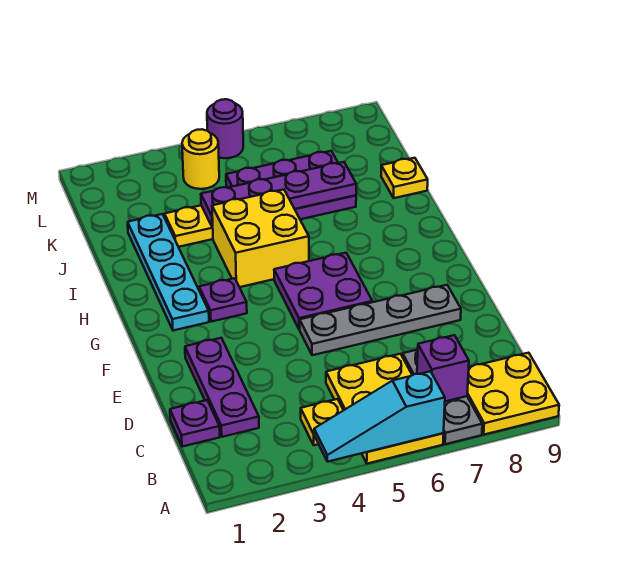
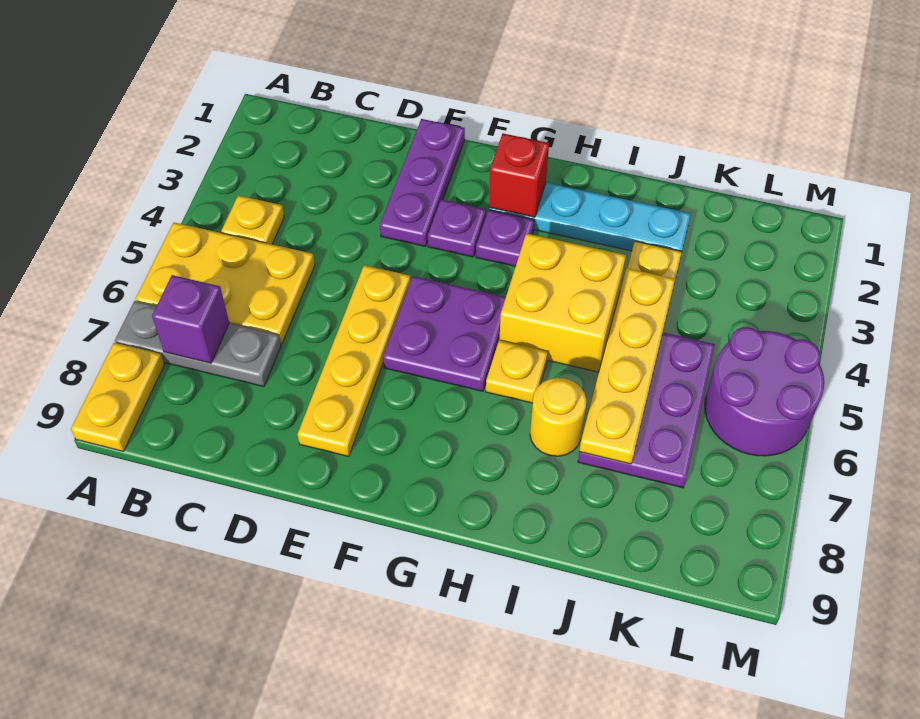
cyan 1x3 slope [314,371,445,462] -> none
yellow 2x2 plate [467,353,559,435] -> yellow 1x2 plate [71,343,164,451]
purple 1x1 plate [170,400,220,447] -> purple 1x1 plate moved to [428,200,486,257]
purple 1x3 plate [185,338,259,437] -> purple 1x3 plate turned to [380,119,465,246]
grey 1x4 plate [300,285,461,355] -> yellow 1x4 plate [298,265,411,457]
none -> red 1x1 brick [489,133,549,217]
purple 1x4 plate [201,162,356,227] -> yellow 1x4 plate [579,268,675,464]
yellow 1x1 plate [381,158,428,198] -> yellow 1x1 plate moved to [486,340,548,403]
yellow 1x1 round brick [182,129,219,189] -> yellow 1x1 round brick moved to [530,378,586,456]
purple 1x1 round brick [207,99,243,158] -> purple 2x2 round brick [705,327,824,456]

